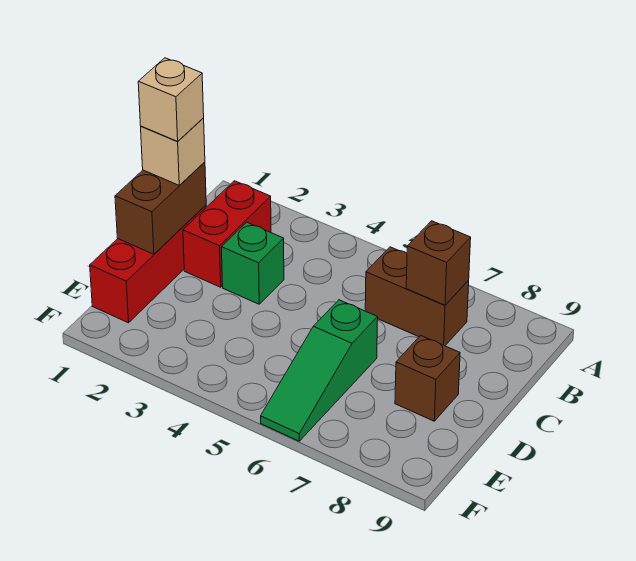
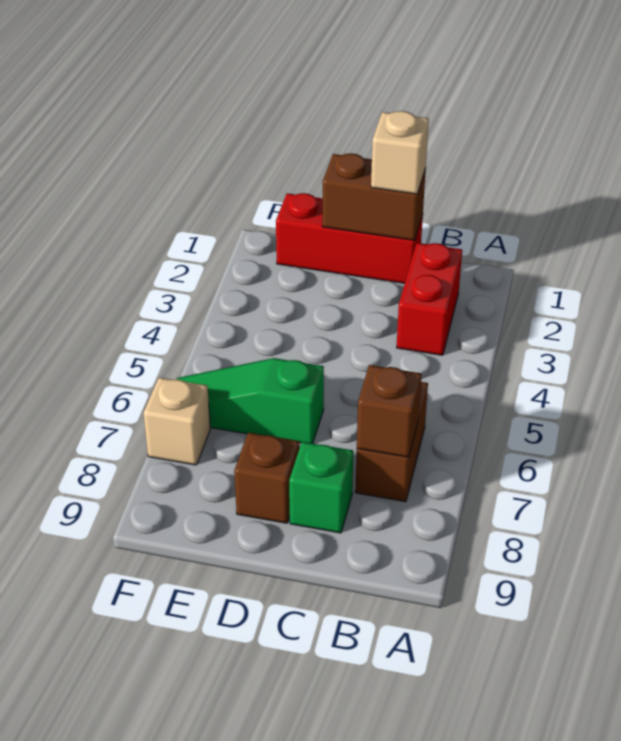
red 1x2 brick [183,181,271,287] -> red 1x2 brick turned to [397,243,462,355]
tan 1x1 brick [138,58,204,141] -> tan 1x1 brick moved to [143,378,210,465]
green 1x1 brick [222,222,284,304] -> green 1x1 brick moved to [289,442,353,533]

